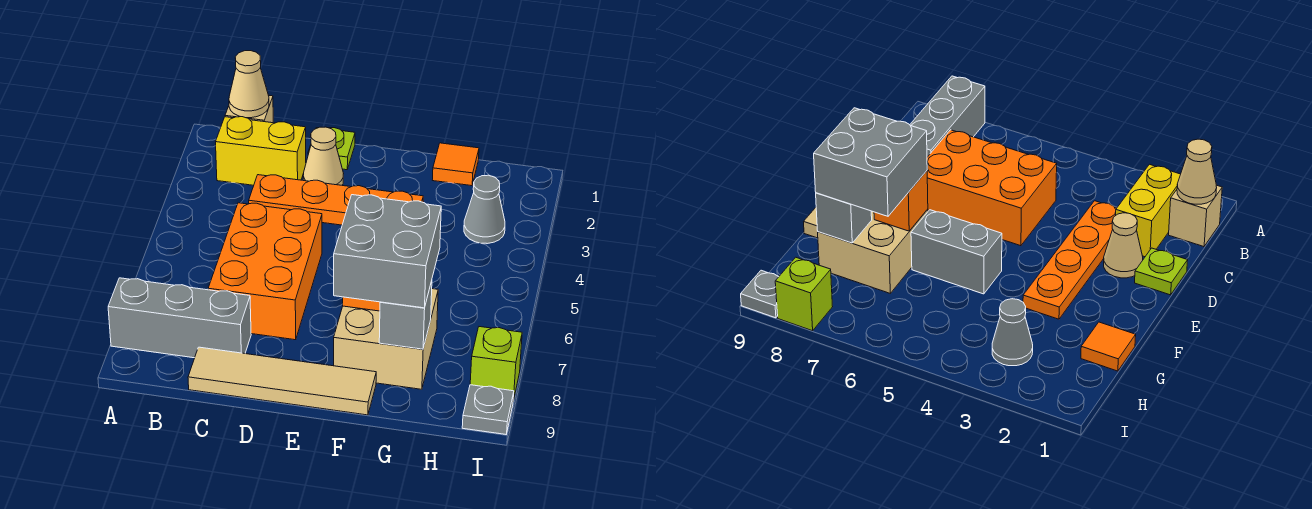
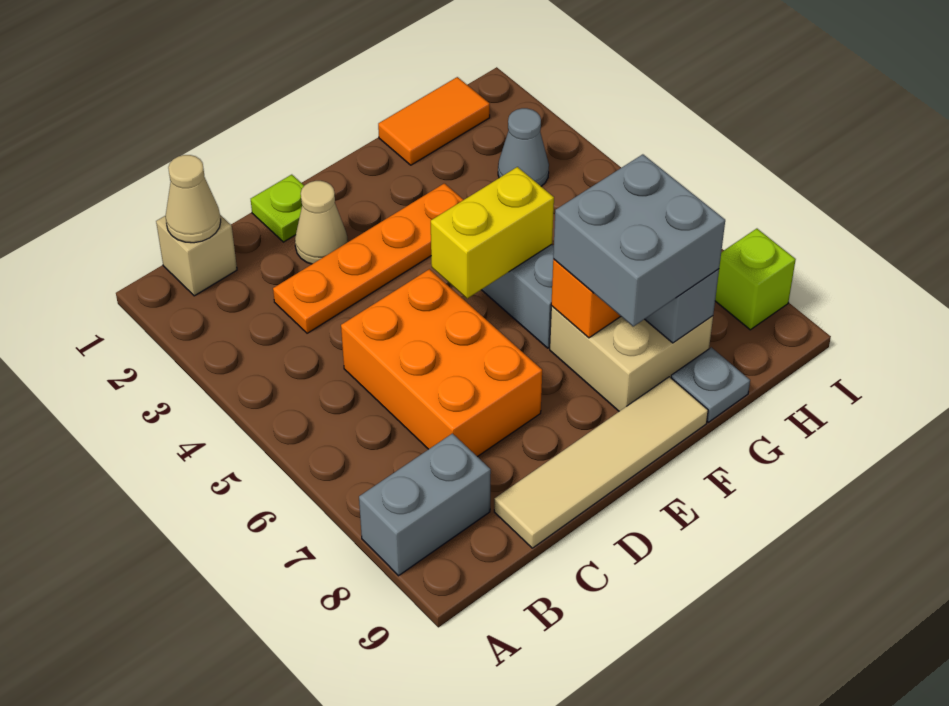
grey 1x3 brick [108,278,251,358] -> grey 1x2 brick [359,434,491,576]
yellow 1x2 brick [216,117,306,185] -> yellow 1x2 brick moved to [431,167,554,299]
orange 1x1 tile [433,143,479,186] -> orange 1x2 tile [378,77,490,165]
grey 1x1 plate [462,385,514,434] -> grey 1x1 plate moved to [671,347,750,422]

